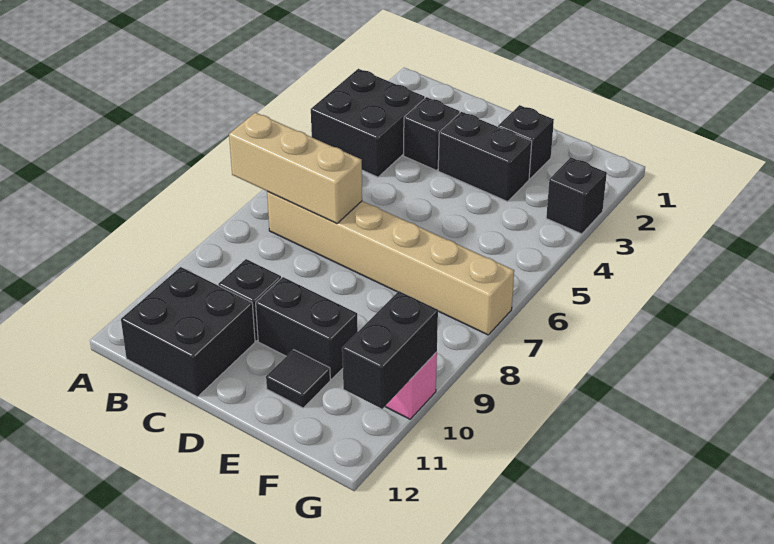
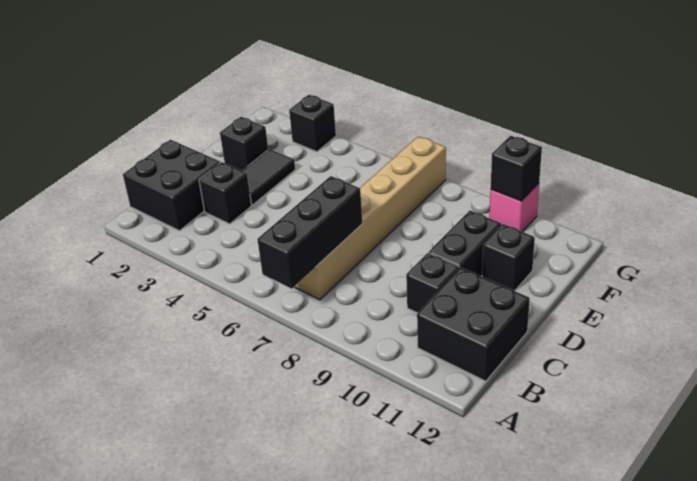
black 2x2 brick [311,69,425,177] -> black 2x2 brick moved to [123,140,220,231]
tan 1x3 brick [229,112,362,224] -> black 1x3 brick [257,176,362,289]
black 1x2 brick [438,112,532,201] -> black 1x2 tile [242,149,295,205]
black 1x1 tile [266,350,330,408] -> black 1x1 brick [482,224,535,291]
black 1x2 brick [342,291,438,409] -> black 1x1 brick [491,136,542,201]

